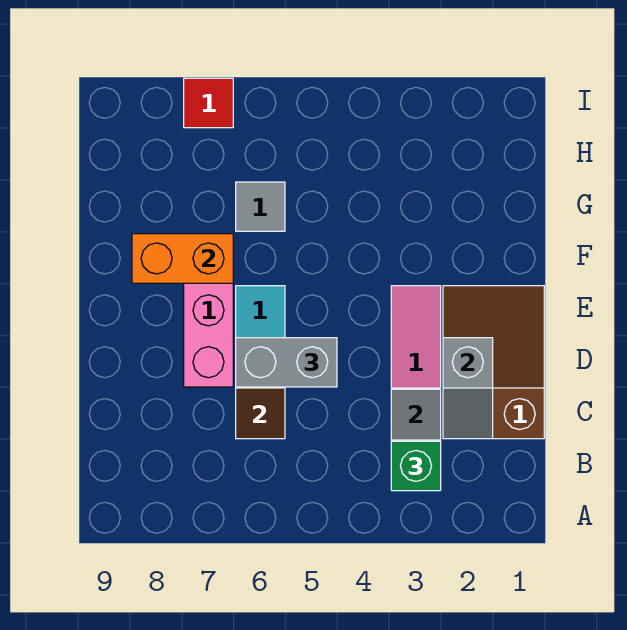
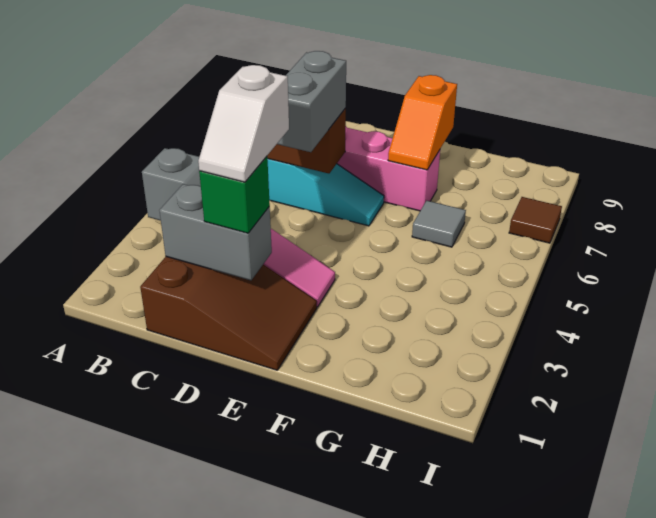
green 1x1 brick [391,441,441,491] -> green 1x1 brick moved to [199,156,270,233]
grey 1x2 slope [443,338,493,439] -> grey 1x2 brick [159,184,272,280]
none -> white 1x2 slope [198,65,289,182]
orange 1x2 brick [132,234,233,283] -> orange 1x2 slope [388,75,457,170]
red 1x1 tile [184,78,233,128] -> brown 1x1 tile [509,197,562,243]

